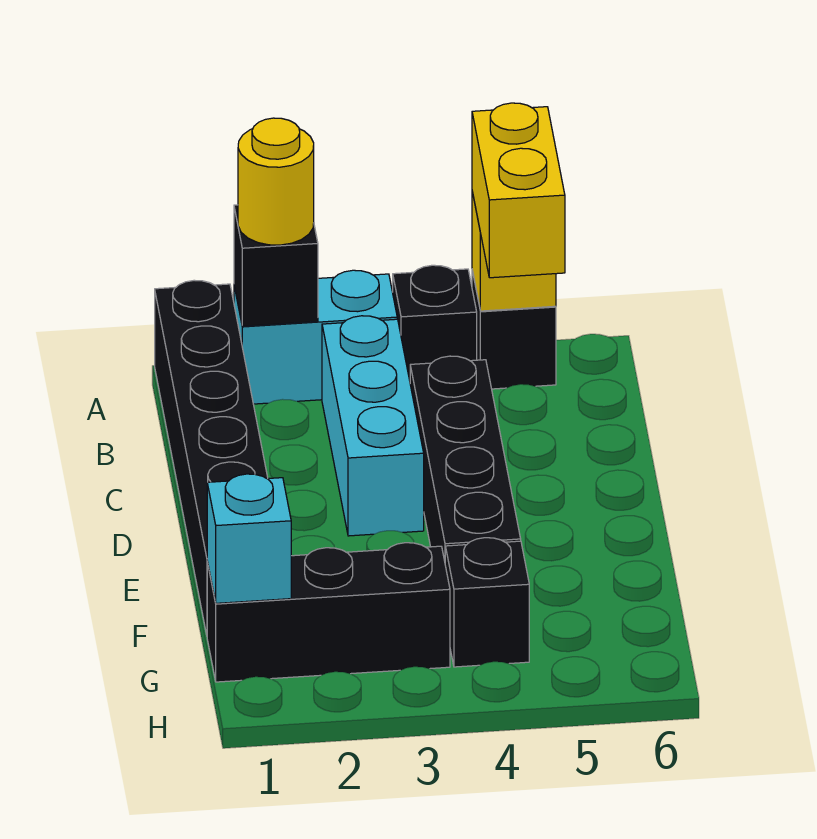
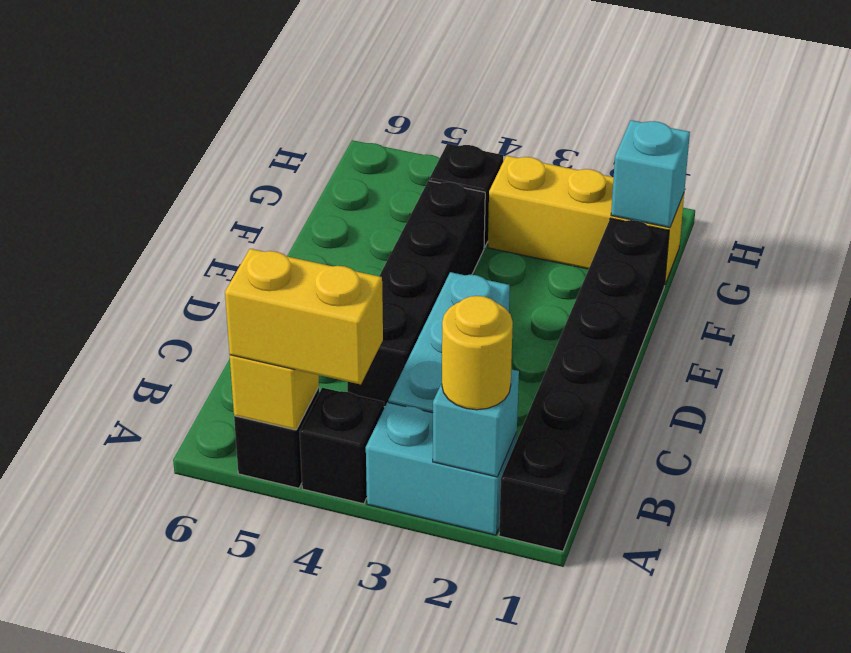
black 1x1 brick [234,205,318,326] -> cyan 1x1 brick [433,369,519,477]
yellow 1x2 brick [472,103,565,278] -> yellow 1x2 brick turned to [225,249,383,384]
black 1x3 brick [207,543,450,682] -> yellow 1x3 brick [488,156,684,284]

